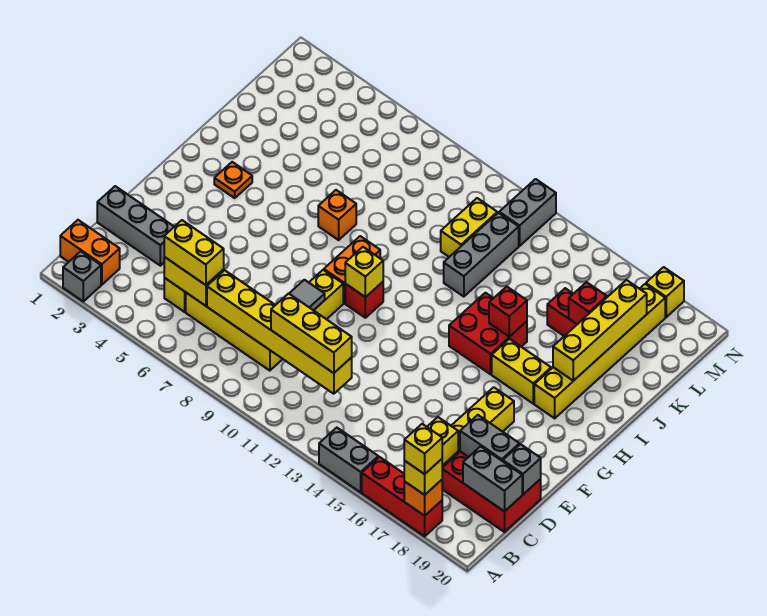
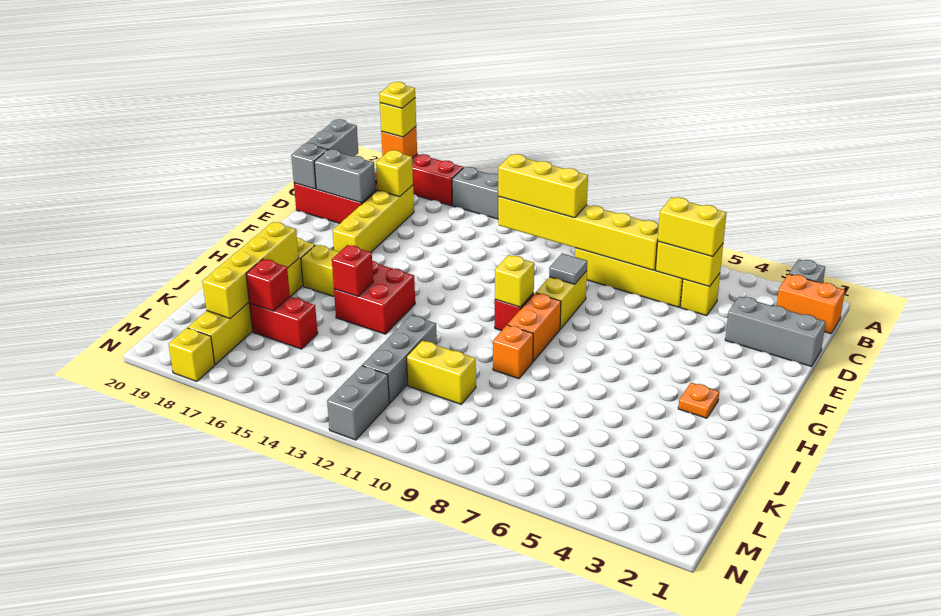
yellow 1x1 brick [404,424,442,474] -> yellow 1x1 plate [379,82,415,108]
grey 1x2 brick [463,446,522,511] -> grey 1x2 brick turned to [307,119,358,156]
orange 1x1 brick [318,190,356,240] -> orange 1x1 brick moved to [493,325,533,379]
yellow 1x2 brick [441,198,497,257] -> yellow 1x2 brick turned to [406,340,476,404]

